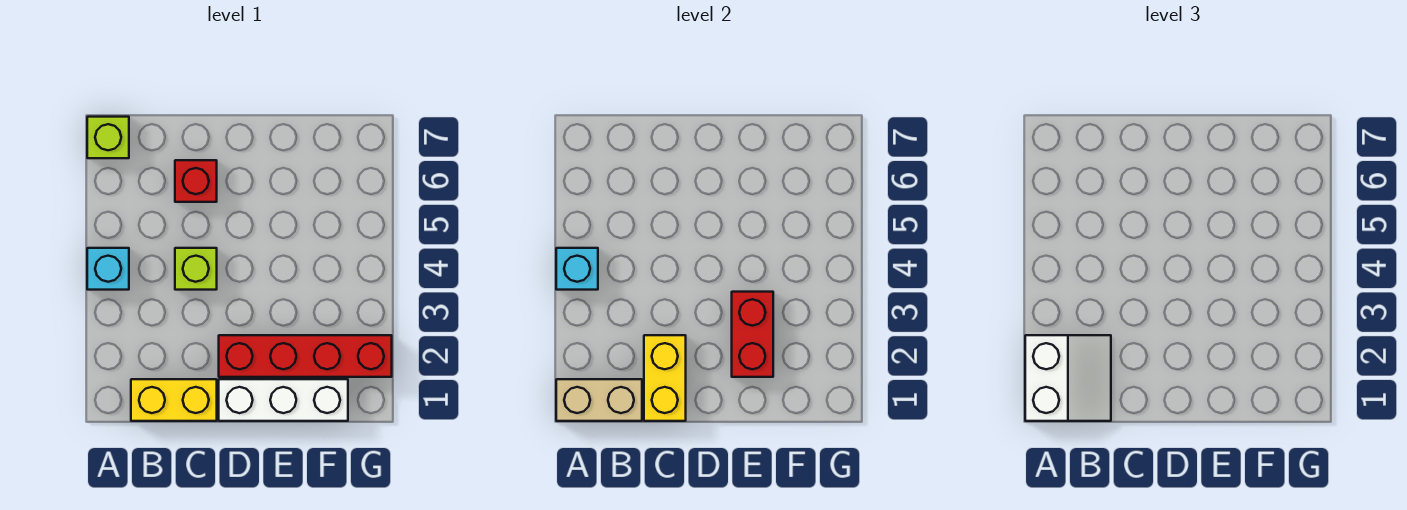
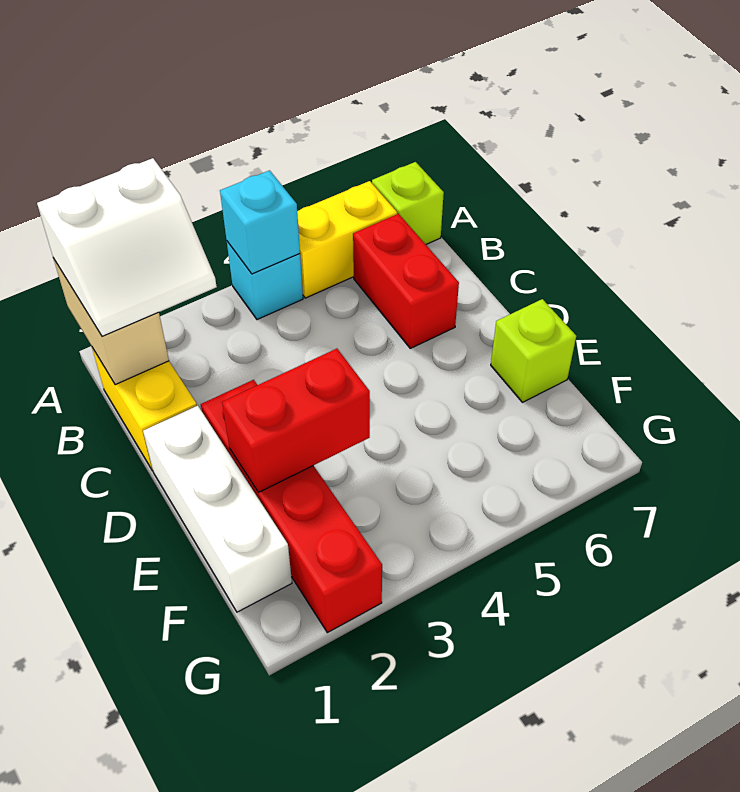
yellow 1x2 brick [644,335,686,421] -> yellow 1x2 brick moved to [297,181,397,298]
lime 1x1 brick [175,248,217,290] -> lime 1x1 brick moved to [491,299,576,402]
red 1x1 brick [175,160,217,202] -> red 1x2 brick [353,214,459,348]

